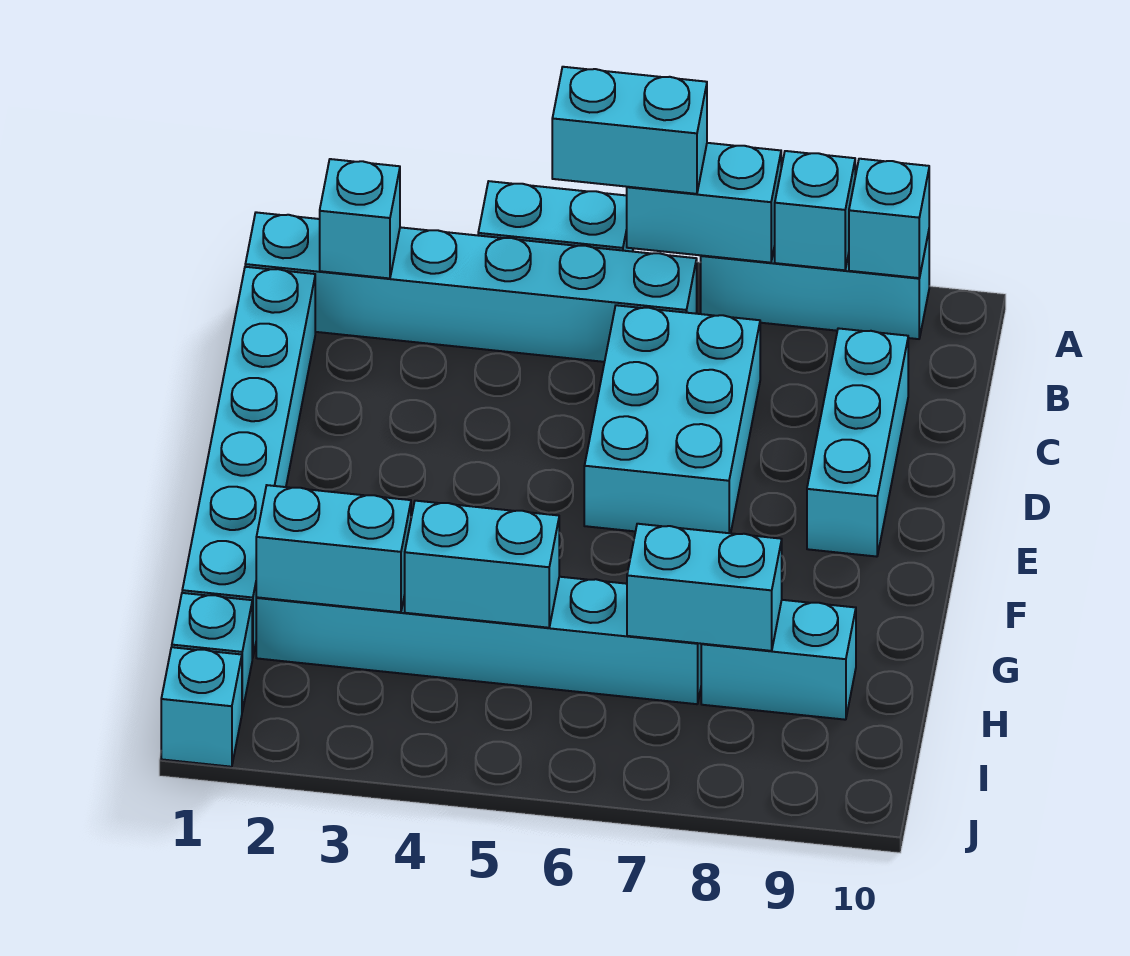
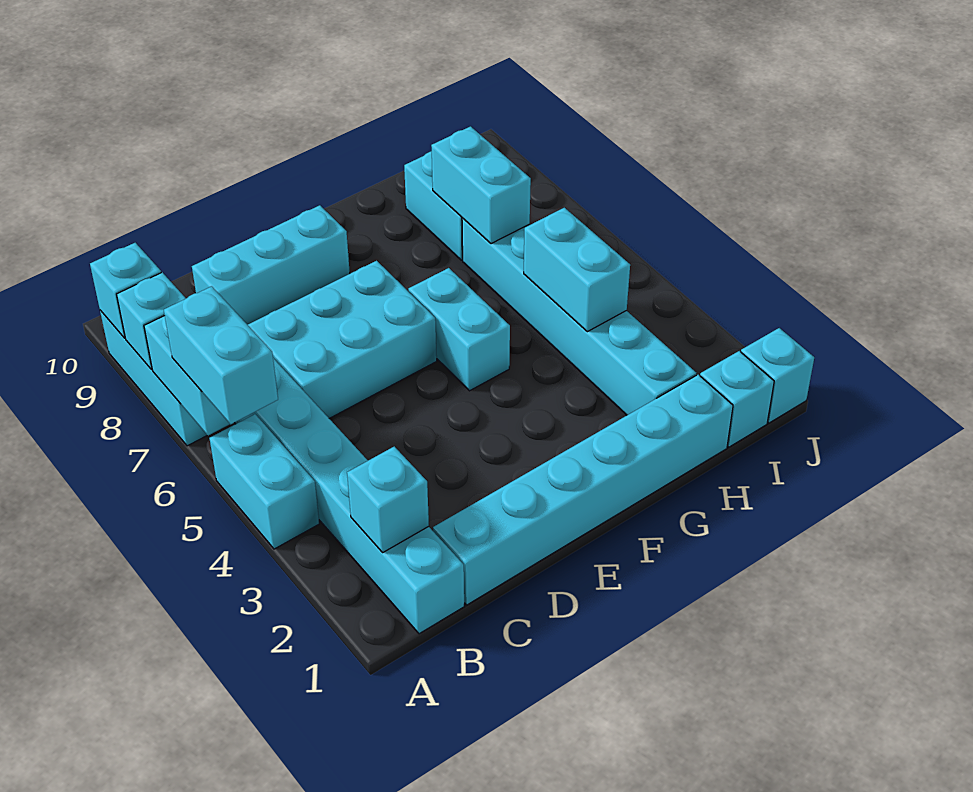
cyan 1x2 brick [256,485,411,612] -> cyan 1x2 brick moved to [408,268,510,391]

